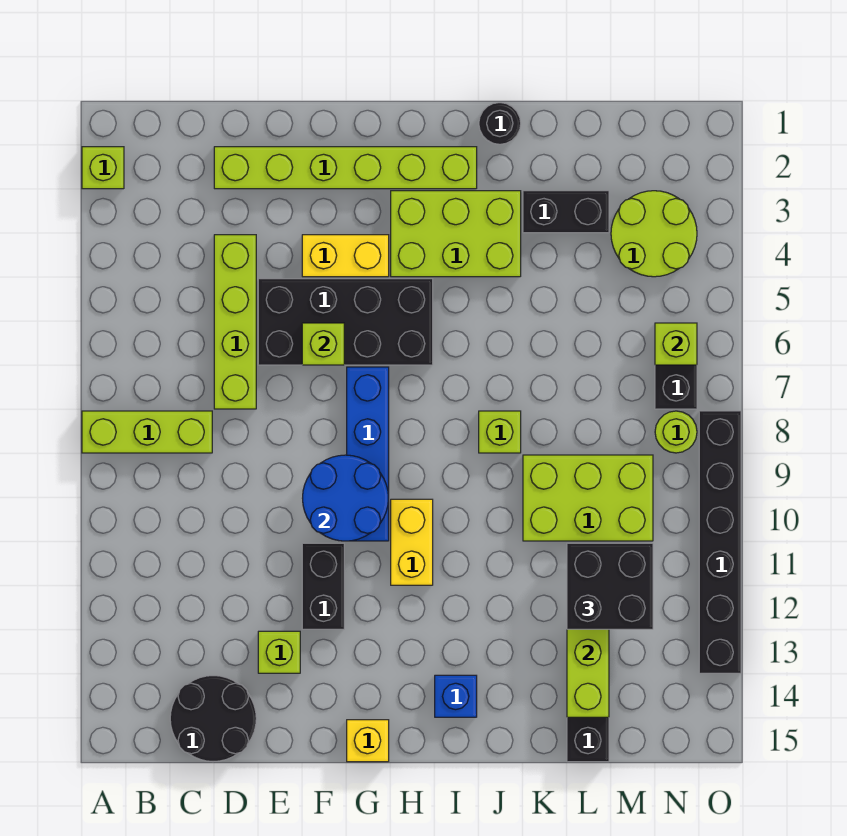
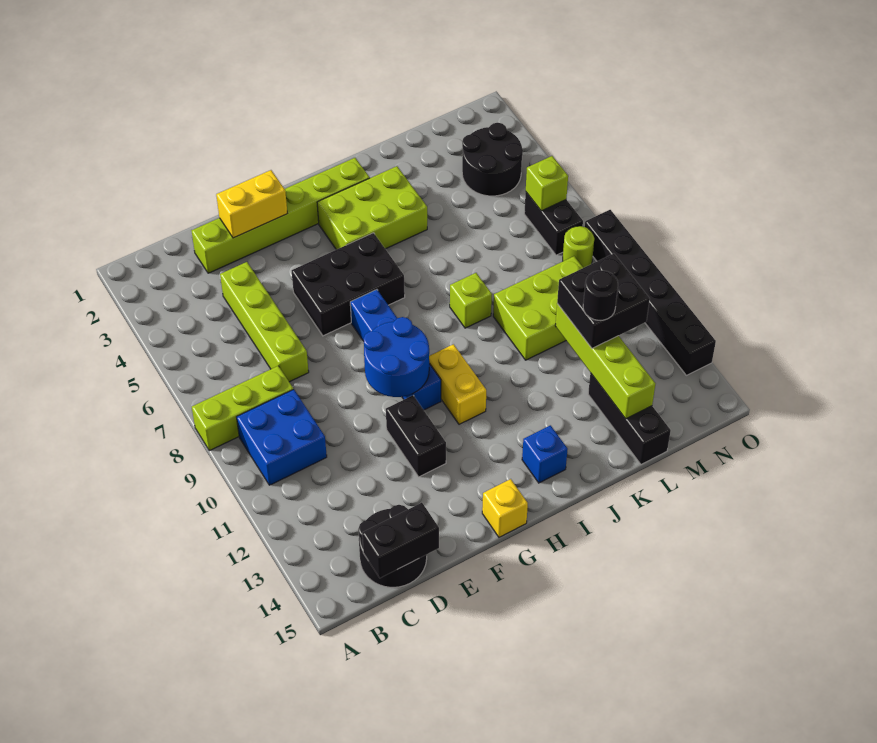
lime 1x1 brick [82,147,124,189] -> none
none -> blue 2x2 brick [237,389,327,485]
black 2x4 brick [258,279,433,365] -> black 2x3 brick [292,233,405,336]
lime 1x1 brick [258,631,300,673] -> none
yellow 1x2 brick [302,235,389,277] -> yellow 1x2 brick moved to [216,170,287,238]
lime 1x1 brick [302,323,344,365] -> none
black 1x1 round brick [479,103,521,144] -> black 1x1 round brick moved to [583,270,618,320]
black 1x2 brick [523,191,609,233] -> black 1x2 brick moved to [362,503,439,578]
lime 2x2 round brick [611,191,697,277] -> black 2x2 round brick [462,123,523,196]

